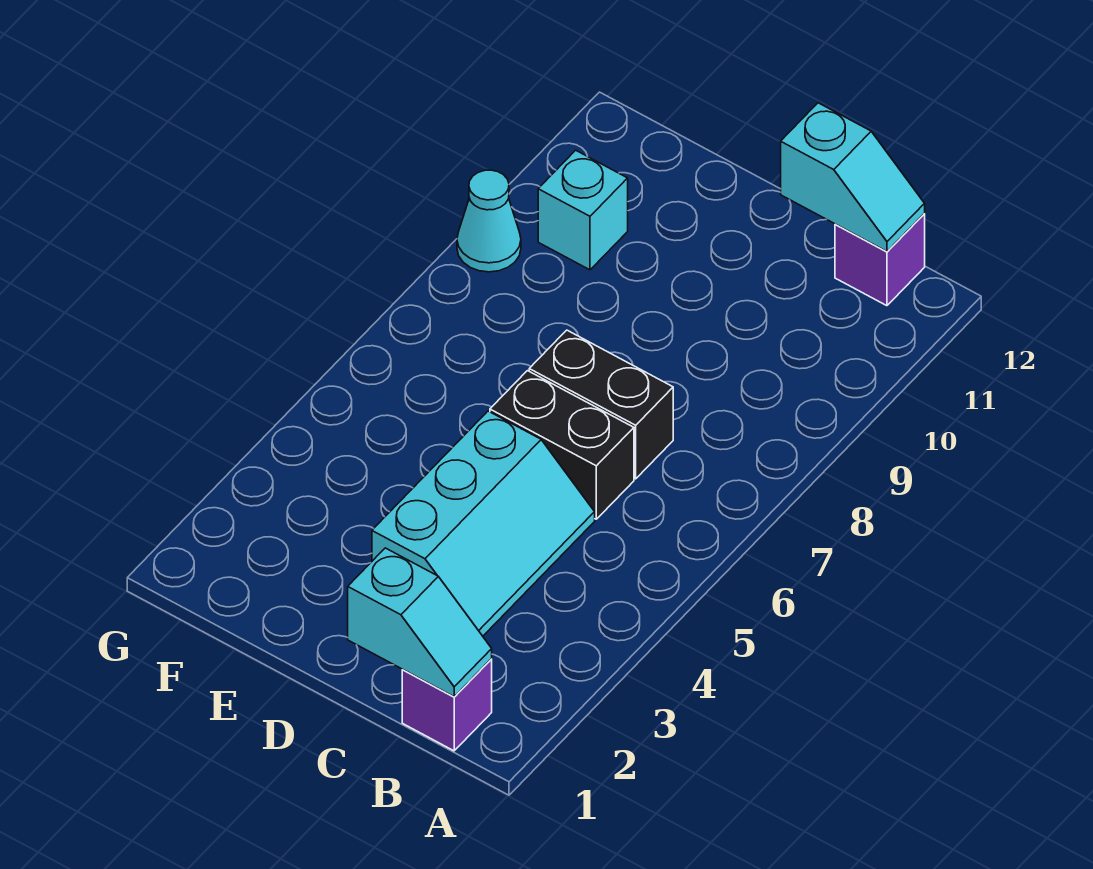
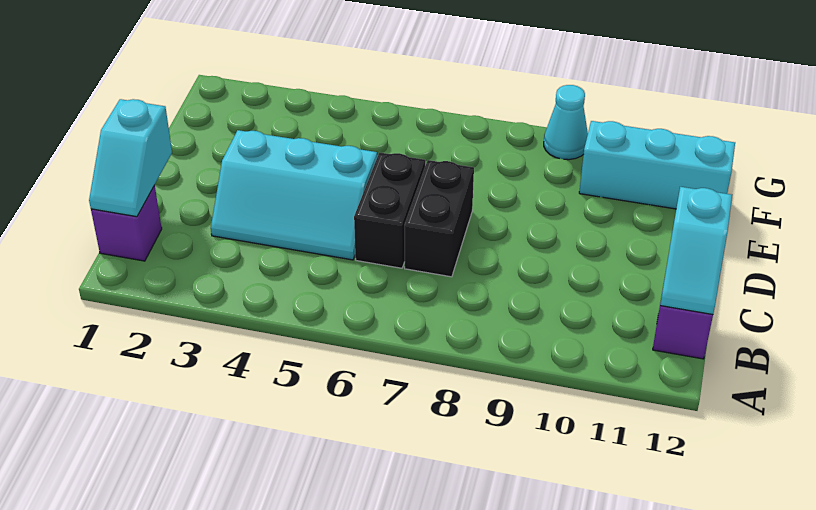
cyan 1x1 brick [538,150,628,270] -> cyan 1x3 brick [579,121,735,209]

